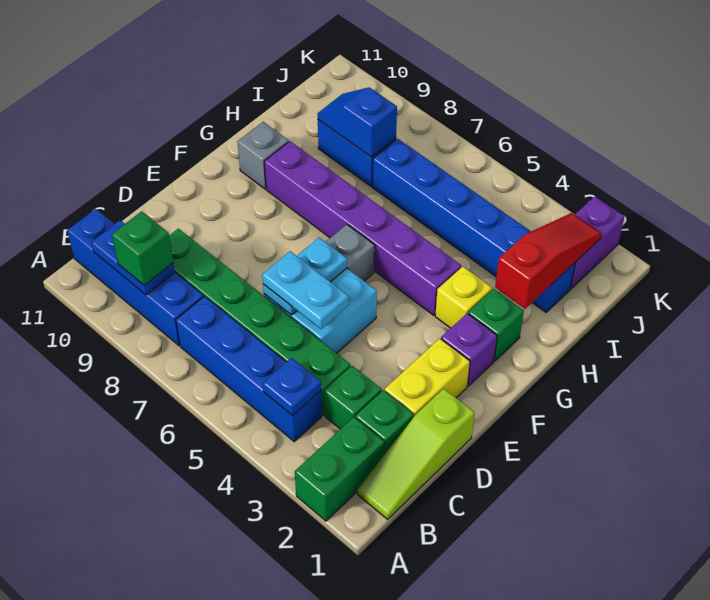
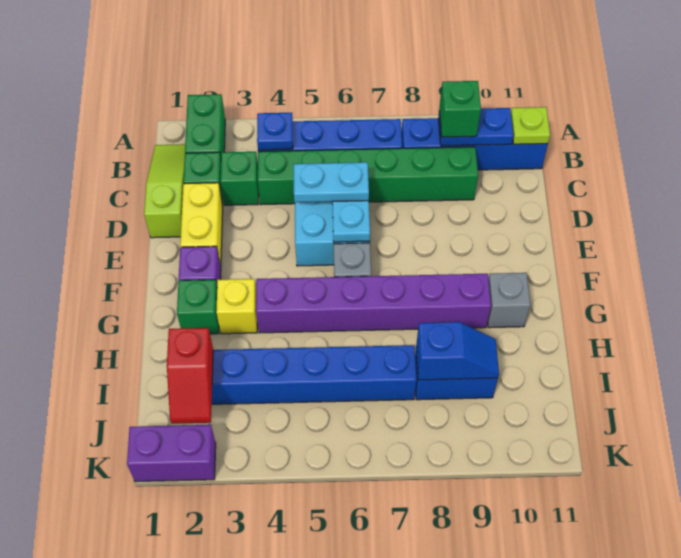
none -> lime 1x1 plate [511,107,550,144]
red 1x3 slope [495,213,601,309] -> red 1x2 slope [167,328,213,424]
purple 1x2 brick [570,197,624,289] -> purple 1x2 brick turned to [127,425,216,482]

